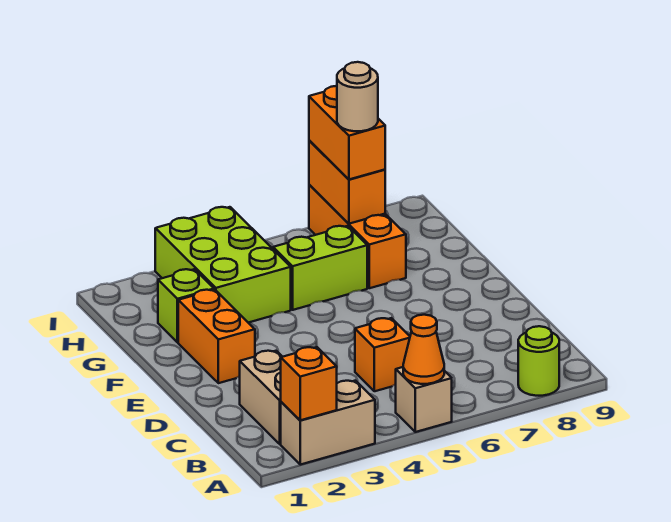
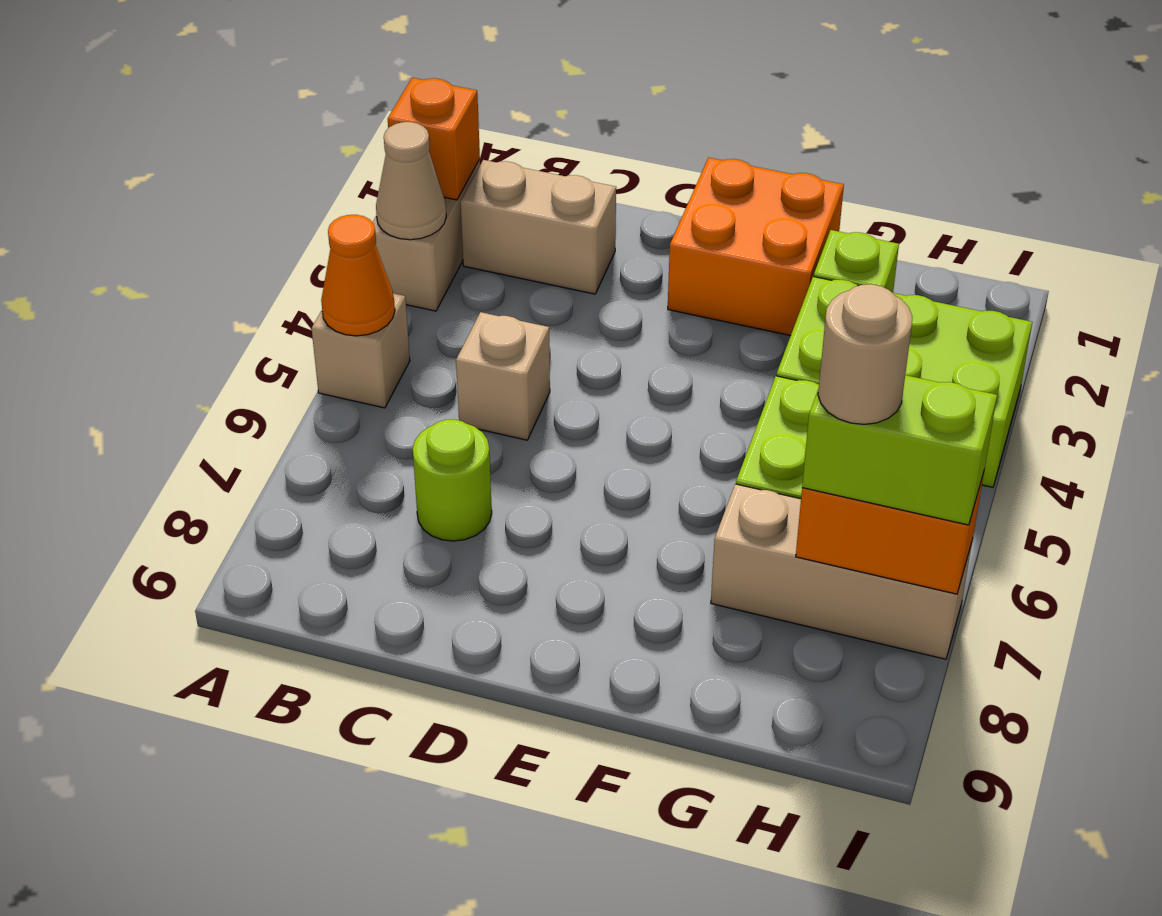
none -> tan 1x1 cone [376,122,446,240]
lime 1x1 round brick [518,326,559,396] -> lime 1x1 round brick moved to [413,419,492,541]
orange 1x1 brick [355,318,410,391] -> tan 1x1 brick [456,312,550,440]
orange 1x2 brick [178,290,255,383] -> orange 2x2 brick [668,158,844,336]
orange 1x3 brick [309,185,406,288] -> tan 1x3 brick [711,484,972,659]
orange 1x2 brick [309,86,385,179] -> lime 1x2 brick [802,375,997,525]

